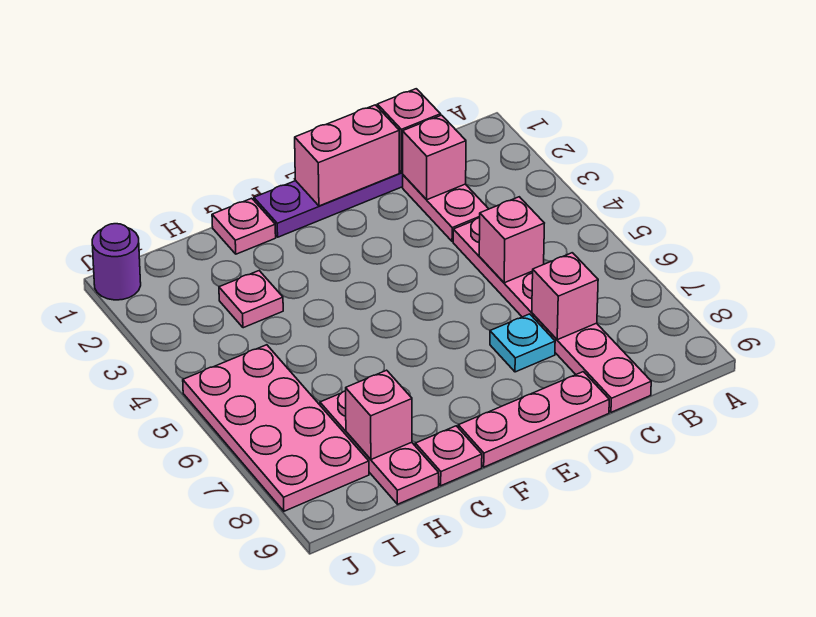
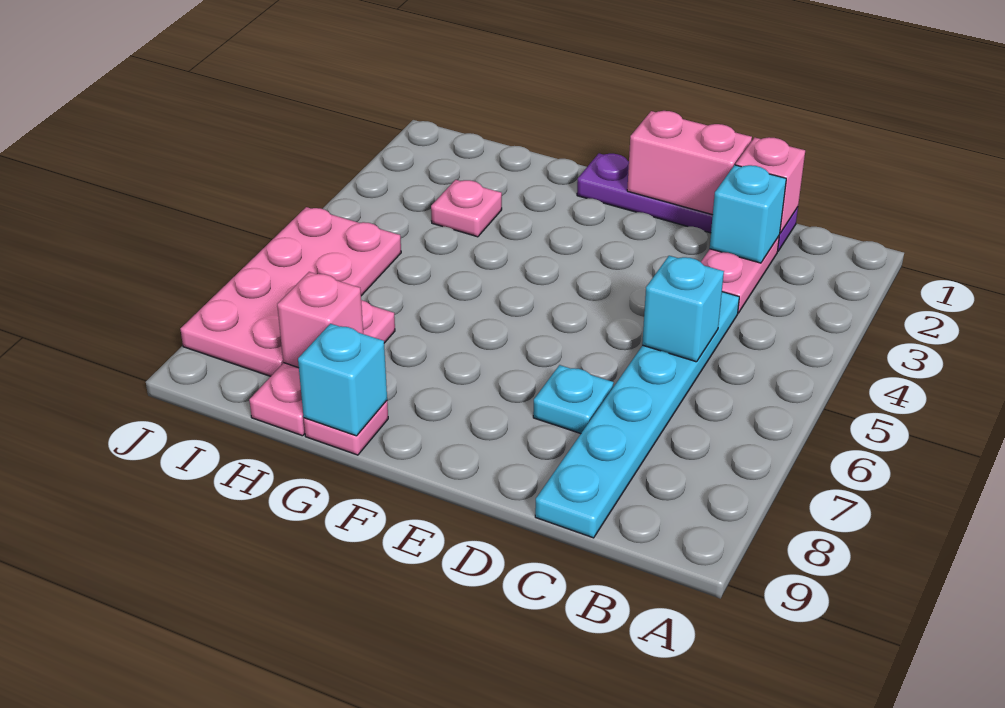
pink 1x1 brick [402,115,466,200] -> cyan 1x1 brick [710,165,786,263]
pink 1x6 plate [453,218,651,412] -> cyan 1x6 plate [535,292,739,538]
pink 1x1 brick [479,197,544,283] -> cyan 1x1 brick [642,256,724,362]
pink 1x1 brick [532,253,598,340] -> none
pink 1x3 plate [458,372,609,467] -> none
pink 1x1 plate [212,198,276,254] -> none
none -> cyan 1x1 brick [298,324,387,436]
purple 1x1 round brick [92,224,141,300] -> none

